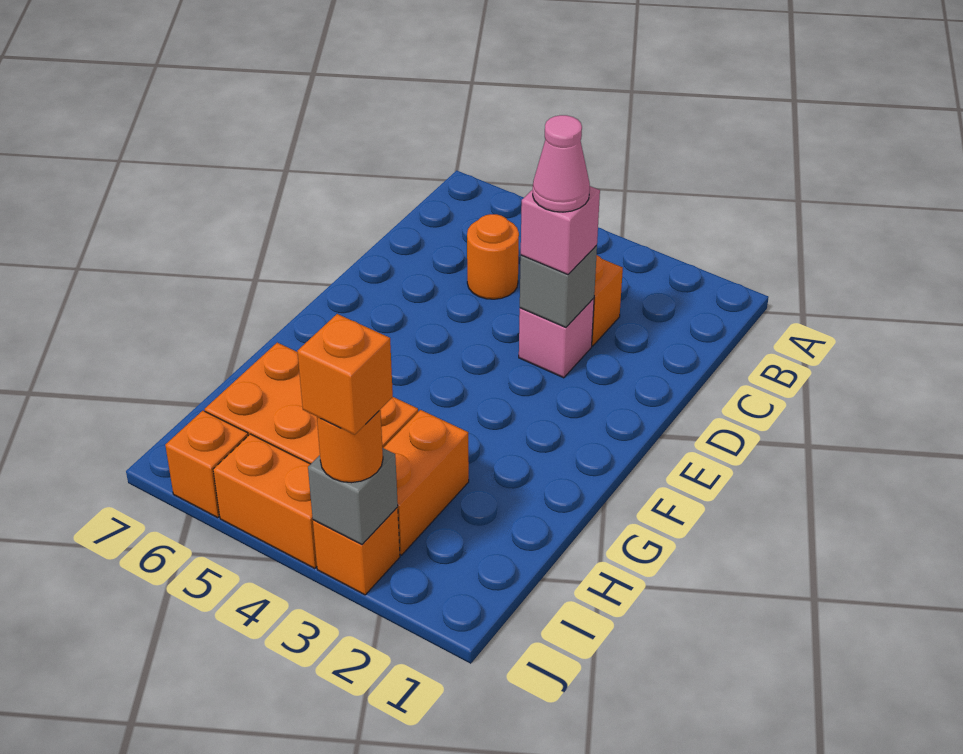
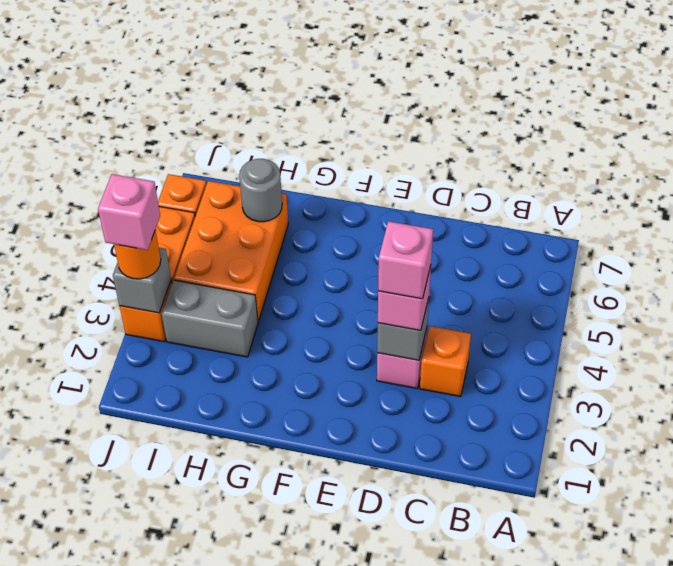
orange 1x1 round brick [467,214,519,299] -> none
pink 1x1 cone [533,115,590,212] -> pink 1x1 brick [378,221,433,299]
orange 1x2 brick [384,410,469,555] -> grey 1x2 brick [162,280,258,357]
none -> grey 1x1 round brick [239,159,282,222]
orange 1x1 brick [298,314,393,435] -> pink 1x1 brick [98,174,160,250]

